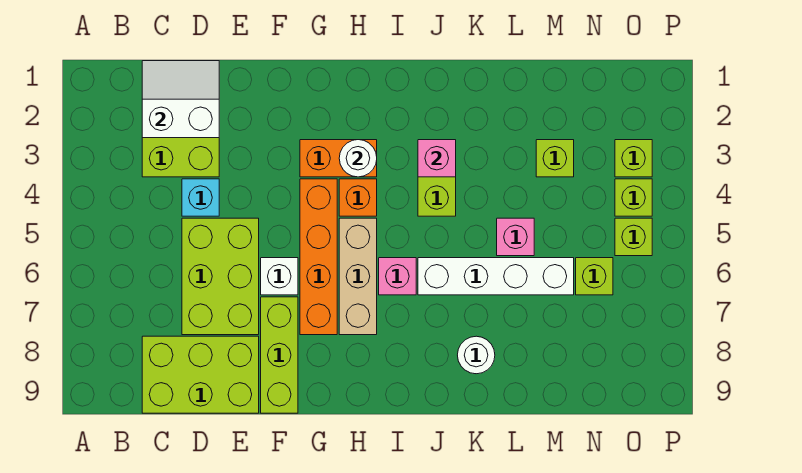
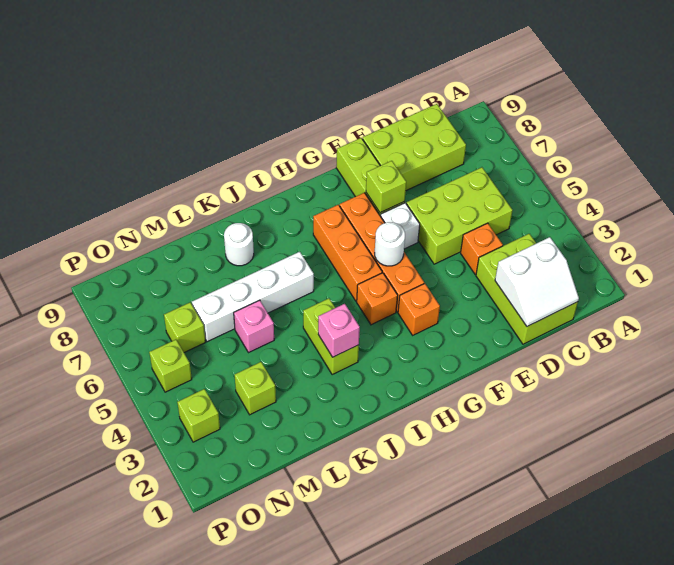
cyan 1x1 brick [182,179,219,216] -> orange 1x1 brick [461,223,503,275]
lime 2x3 brick [182,218,259,335] -> lime 2x3 brick turned to [407,167,513,264]
orange 1x2 brick [300,140,377,177] -> orange 1x1 brick [398,284,440,335]
white 1x1 round brick [339,140,377,177] -> white 1x1 round brick moved to [375,222,405,266]
tan 1x3 brick [339,218,377,335] -> orange 1x3 brick [313,205,382,301]
pink 1x1 brick [379,258,416,295] -> none
lime 1x1 brick [615,179,652,216] -> lime 1x1 brick moved to [366,161,406,213]

